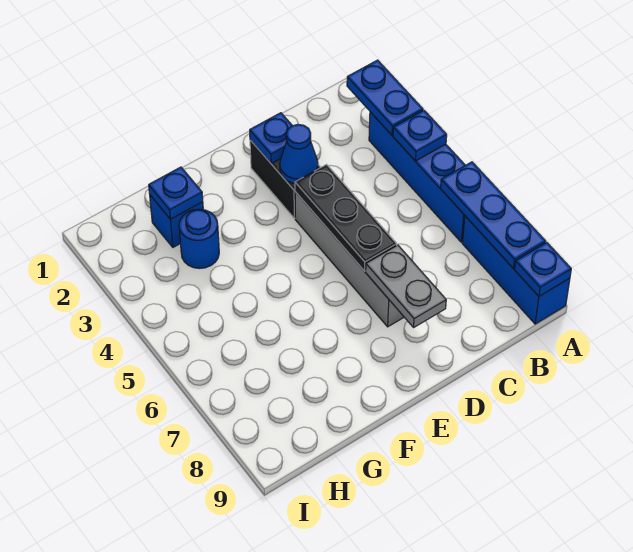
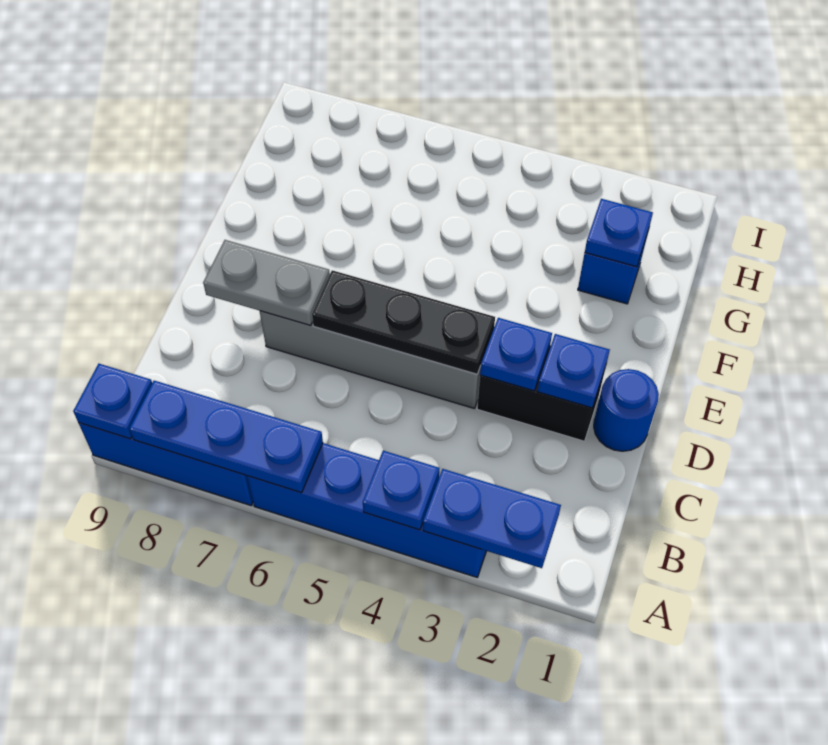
blue 1x1 cone [280,124,318,183] -> blue 1x1 plate [480,318,552,391]
blue 1x1 round brick [179,209,219,268] -> blue 1x1 round brick moved to [594,369,659,451]

